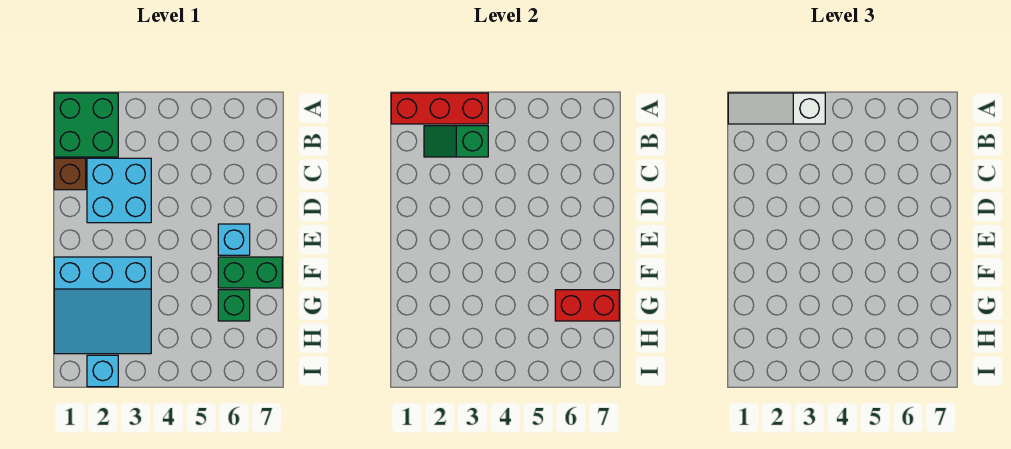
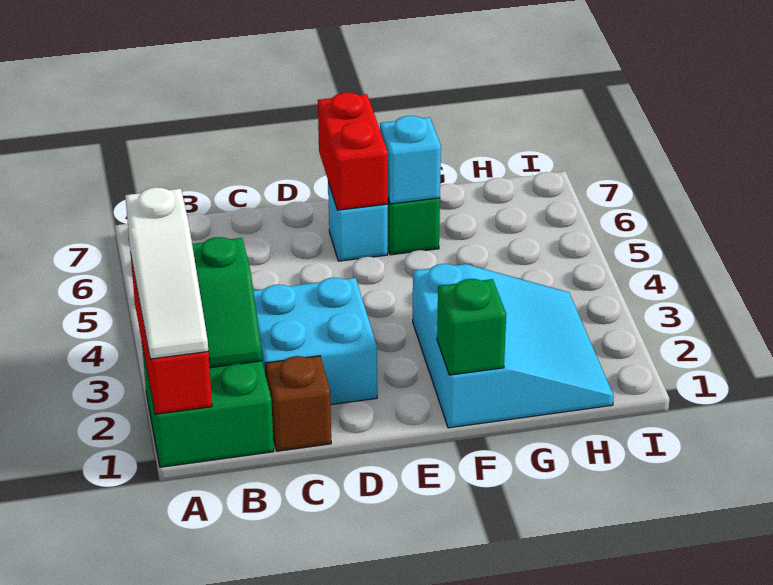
green 1x1 brick [218,290,250,321] -> green 1x1 brick moved to [437,279,506,375]
red 1x2 brick [555,290,619,321] -> red 1x2 brick moved to [318,92,388,210]
cyan 1x1 brick [87,355,118,387] -> cyan 1x1 brick moved to [380,116,441,204]

